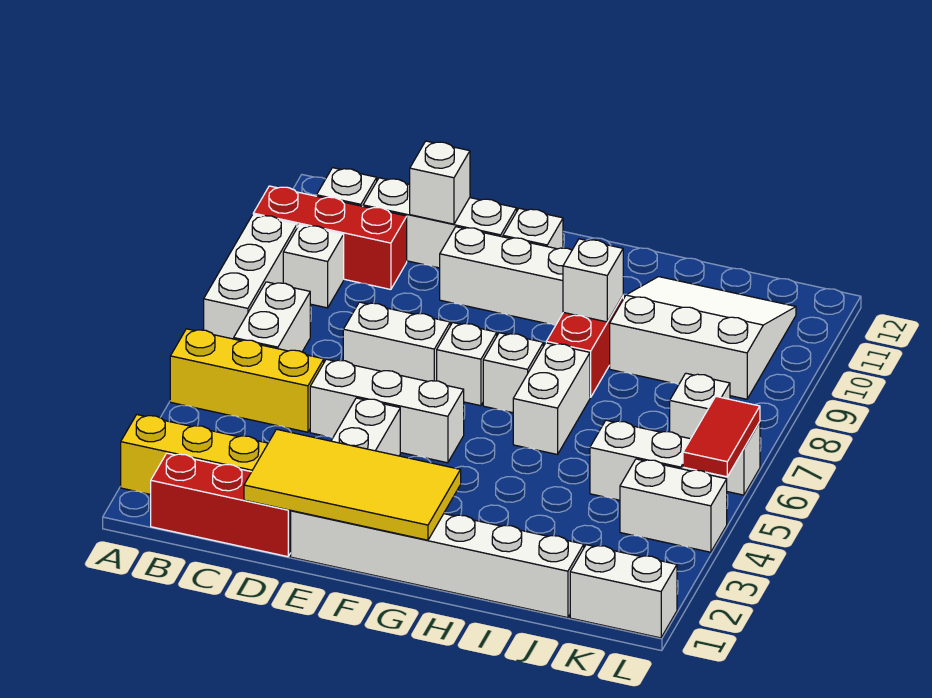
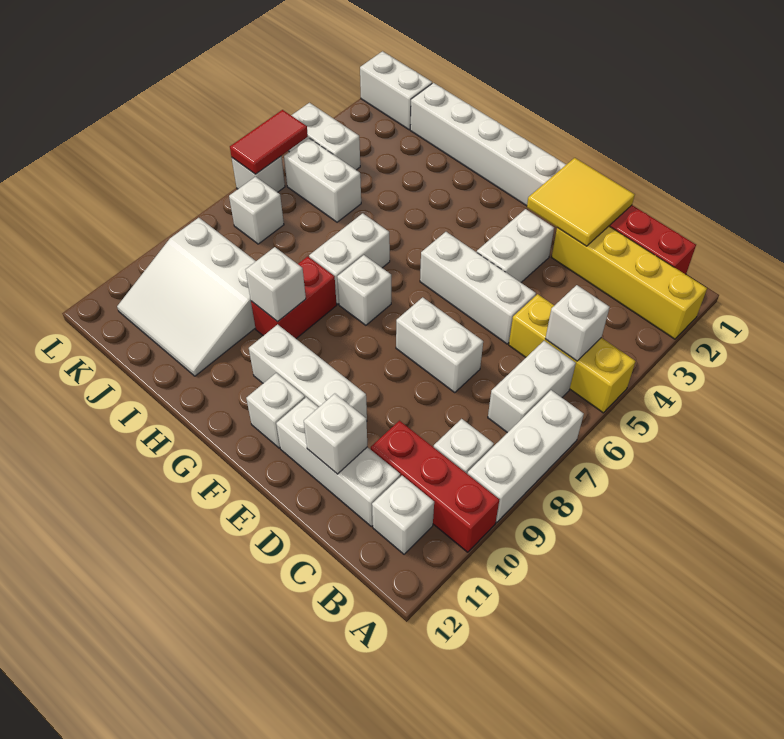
yellow 2x4 tile [244,429,461,540] -> yellow 2x2 tile [527,158,635,246]
white 1x1 brick [437,323,497,406] -> white 1x1 brick moved to [545,285,610,361]

